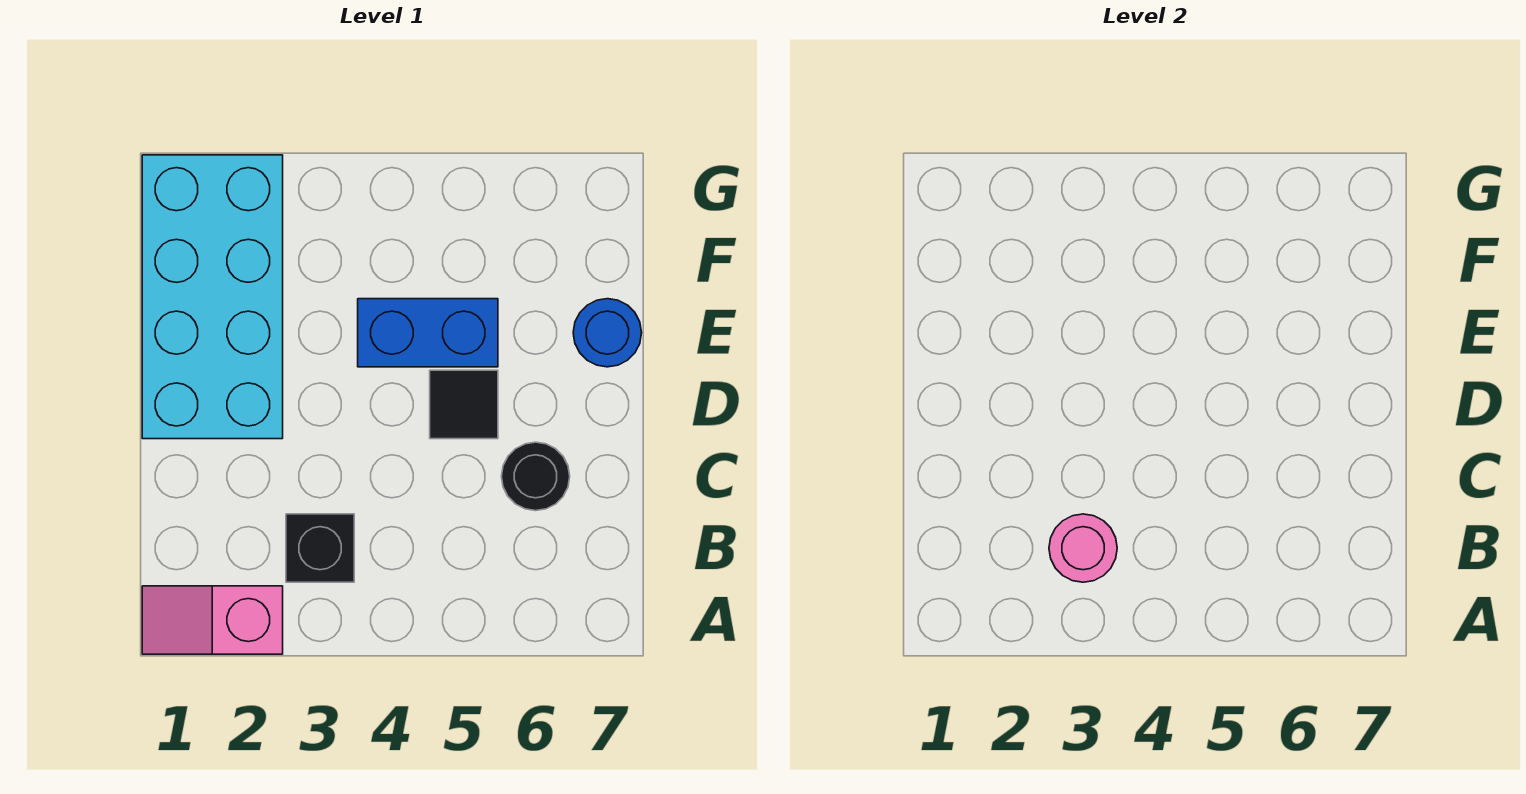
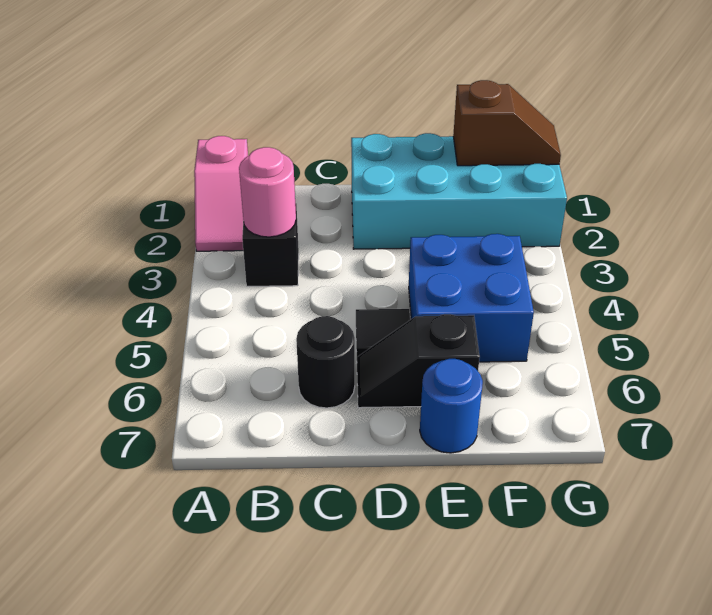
pink 1x2 slope [142,586,283,654] -> pink 1x2 slope turned to [194,136,248,251]
none -> black 1x2 slope [357,314,480,408]
blue 1x2 brick [358,299,498,367] -> blue 2x2 brick [409,234,534,362]
none -> brown 1x2 slope [453,80,561,166]

